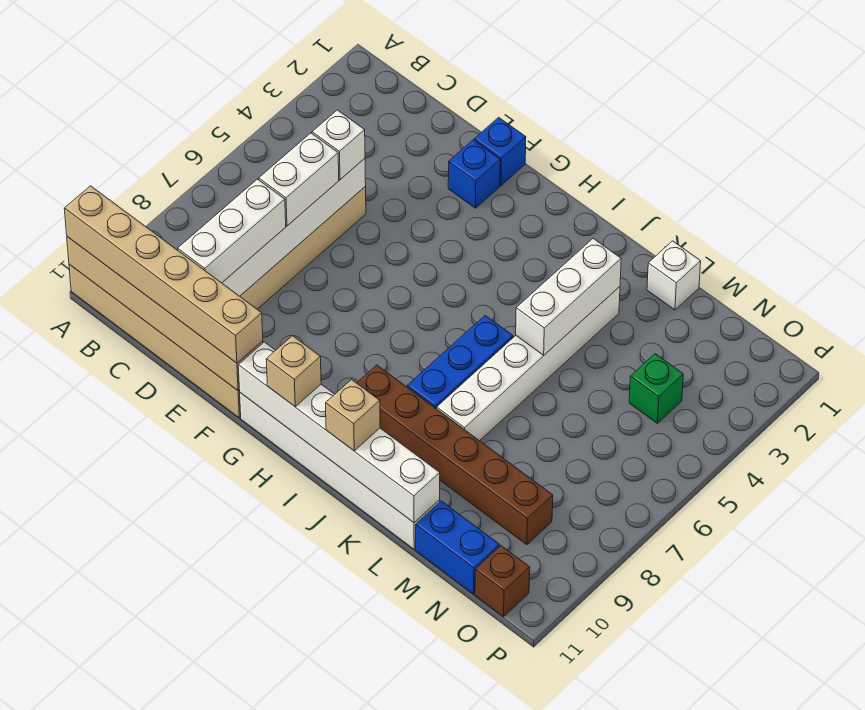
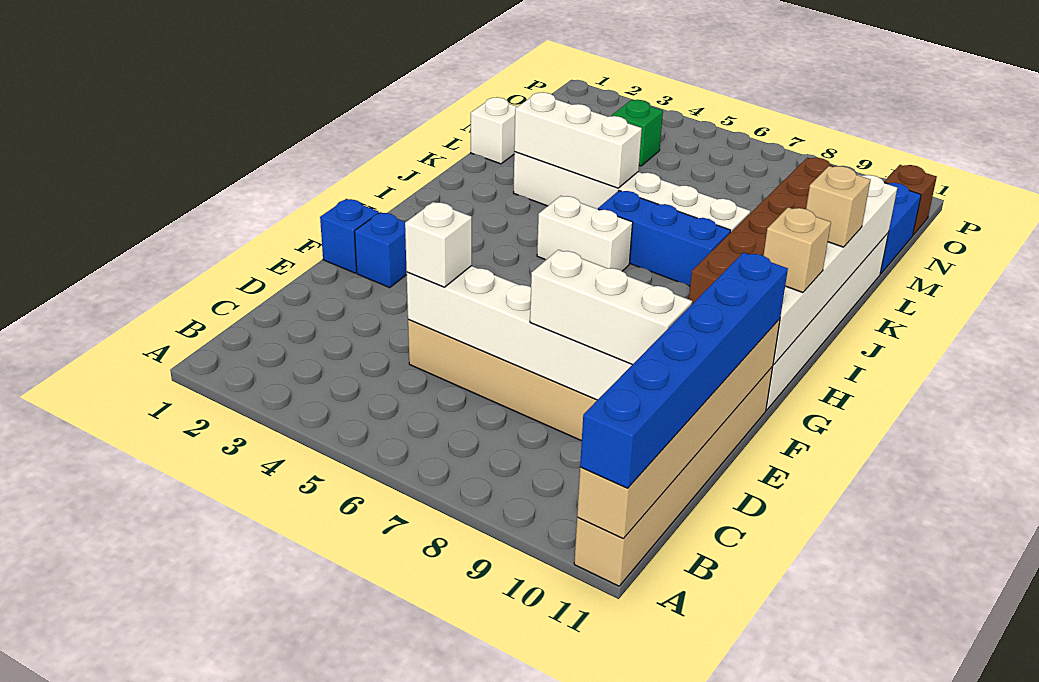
tan 1x6 brick [64,186,263,363] -> blue 1x6 brick [580,252,788,488]
white 1x2 brick [259,133,339,226] -> white 1x2 brick moved to [537,196,633,271]

